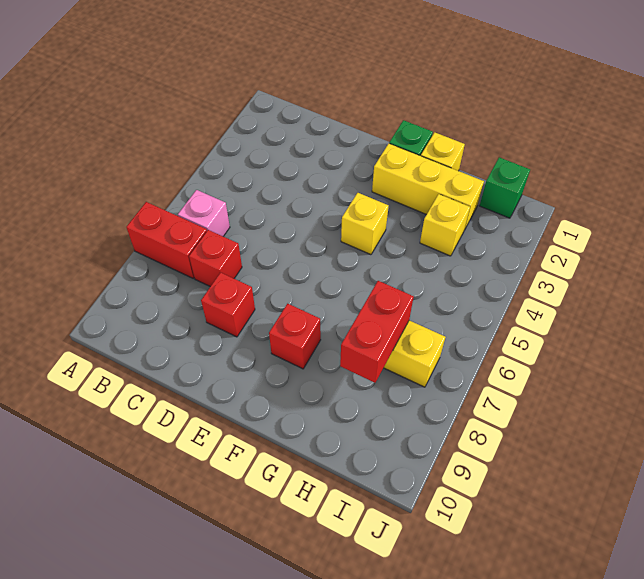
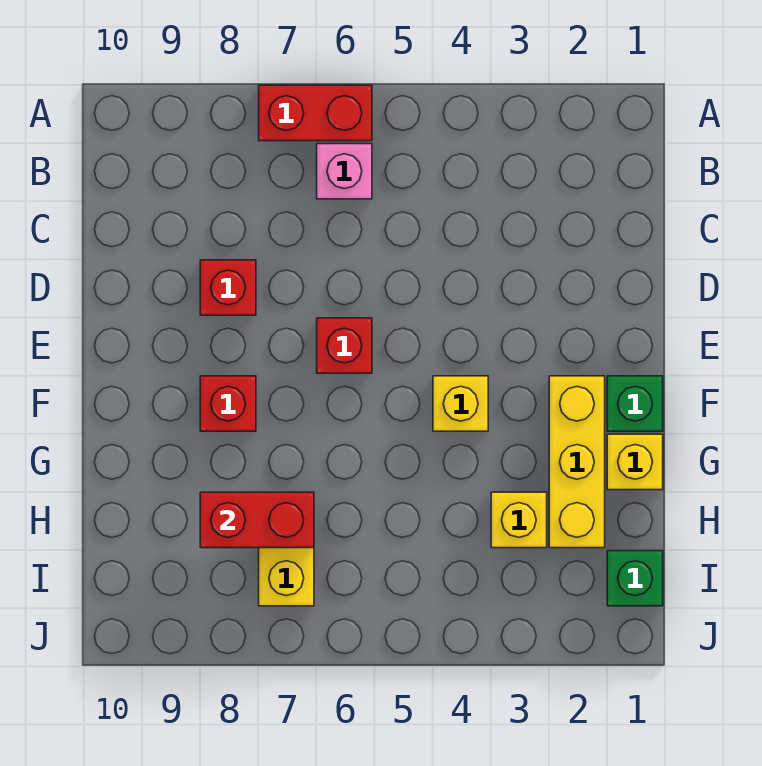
red 1x2 brick [126,202,207,278] -> red 1x2 brick turned to [259,85,372,141]
red 1x1 brick [189,230,242,287] -> red 1x1 brick moved to [317,318,372,373]

